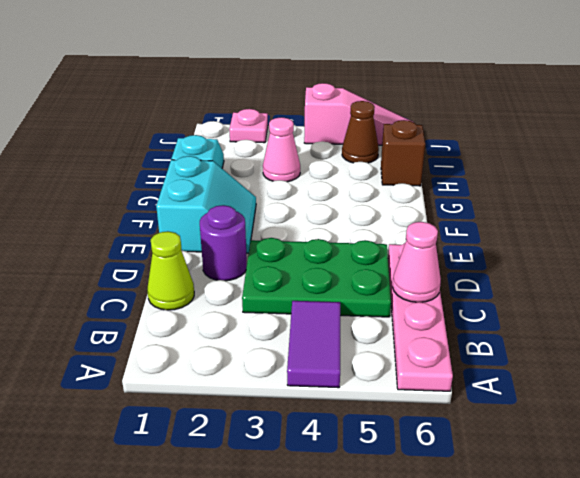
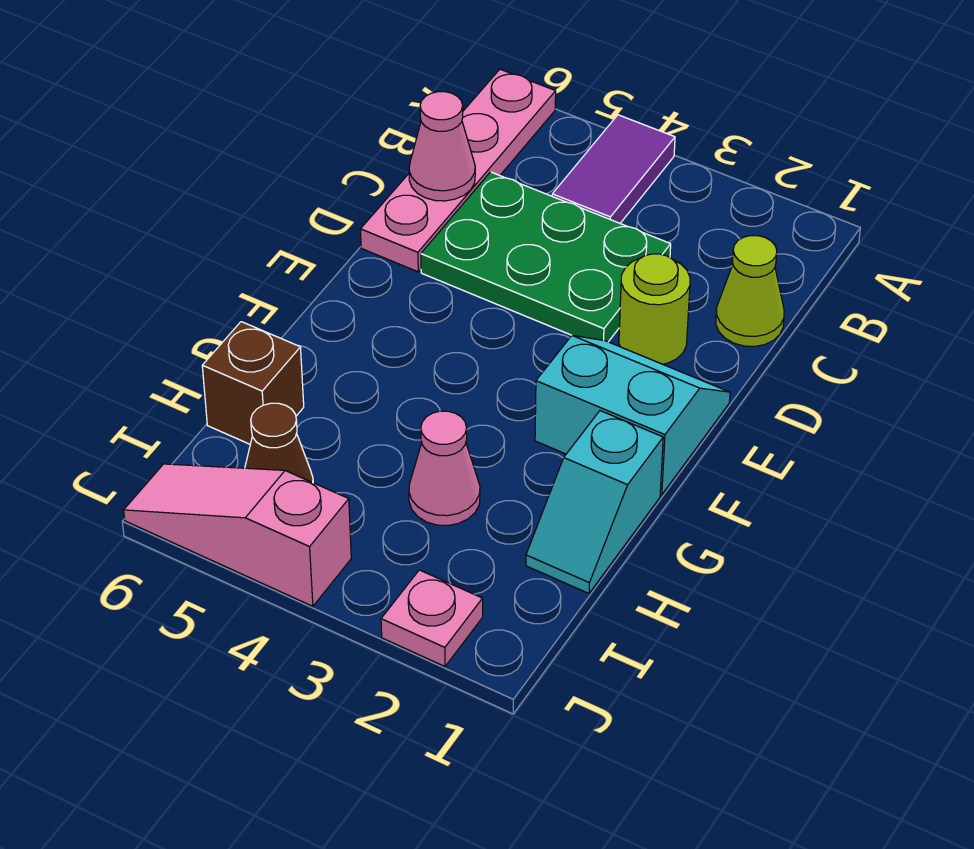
purple 1x1 round brick [200,205,247,281] -> lime 1x1 round brick [619,254,690,364]
cyan 2x2 slope [156,156,256,253] -> cyan 2x2 slope turned to [535,336,730,495]

